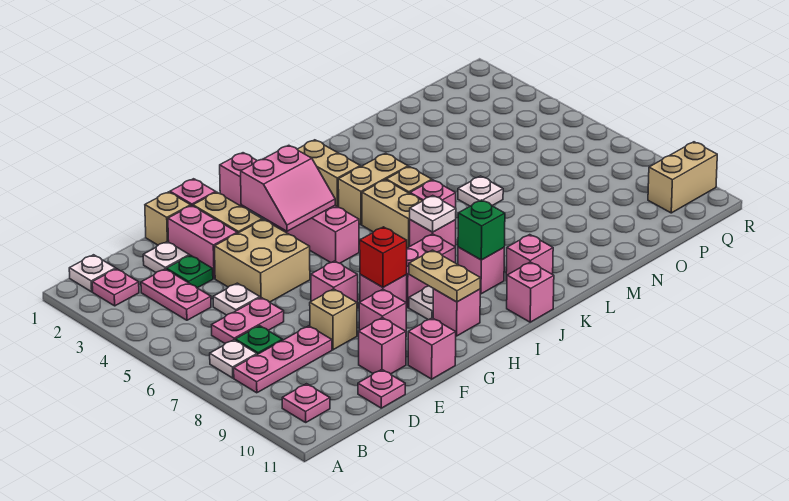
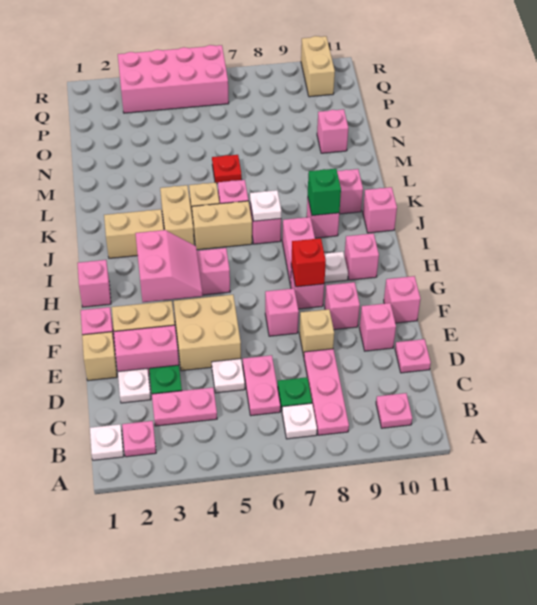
tan 1x2 plate [409,250,480,302] -> none
white 1x1 plate [458,176,503,206] -> red 1x1 plate [212,155,242,183]
none -> pink 1x1 brick [317,109,348,153]
none -> pink 2x4 brick [118,45,229,113]

